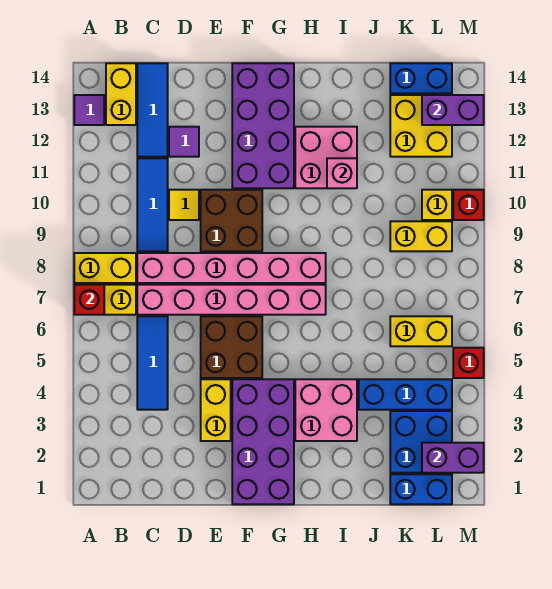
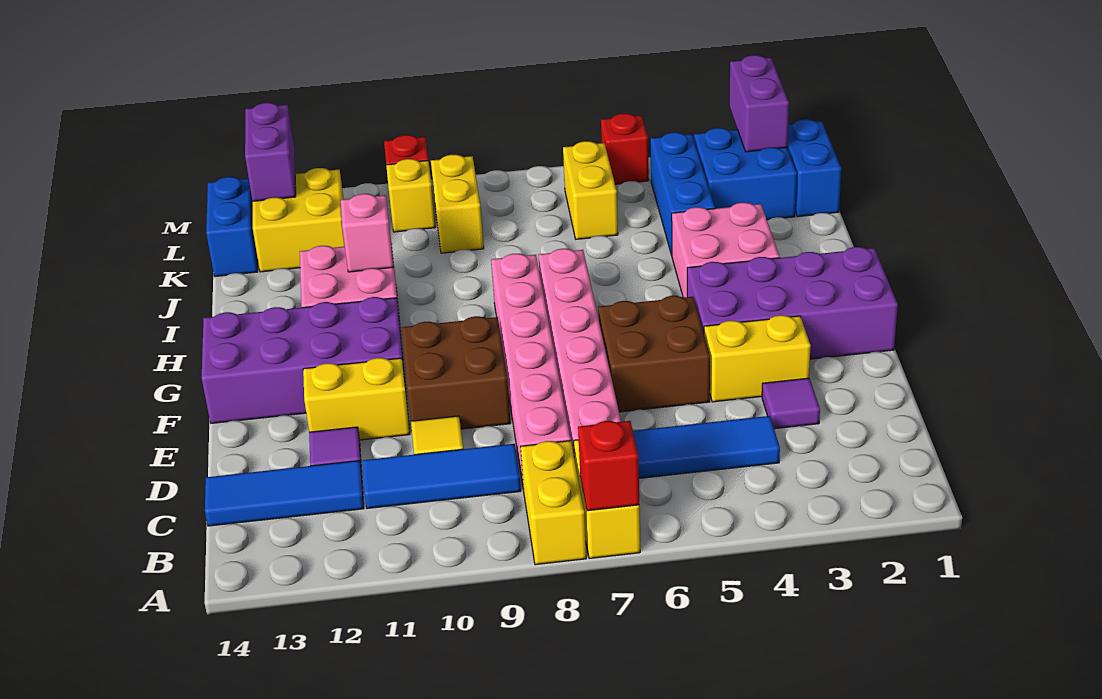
purple 1x1 tile [74,95,104,125] -> purple 1x1 tile moved to [762,378,820,429]
yellow 1x2 brick [106,63,136,125] -> yellow 1x2 brick moved to [303,358,410,440]

